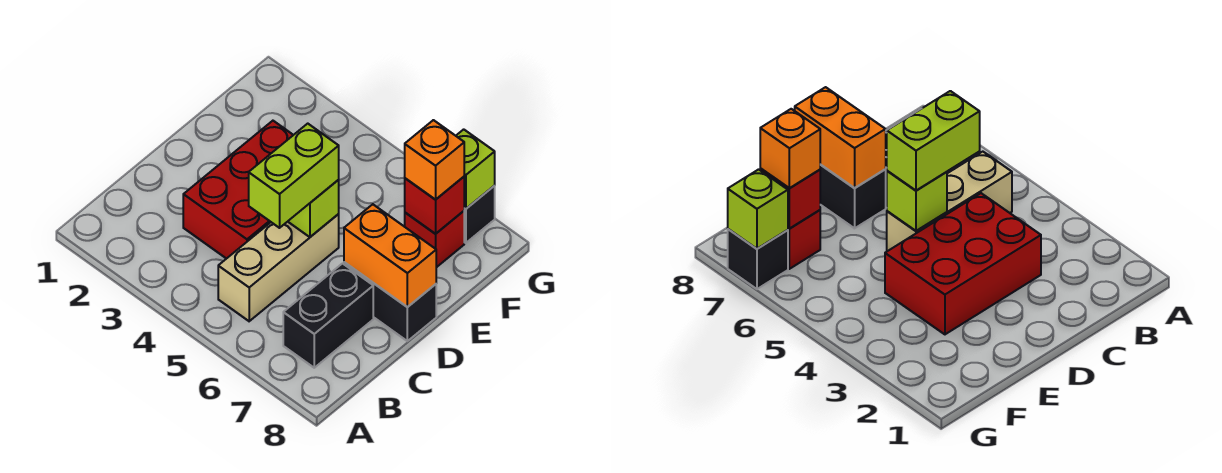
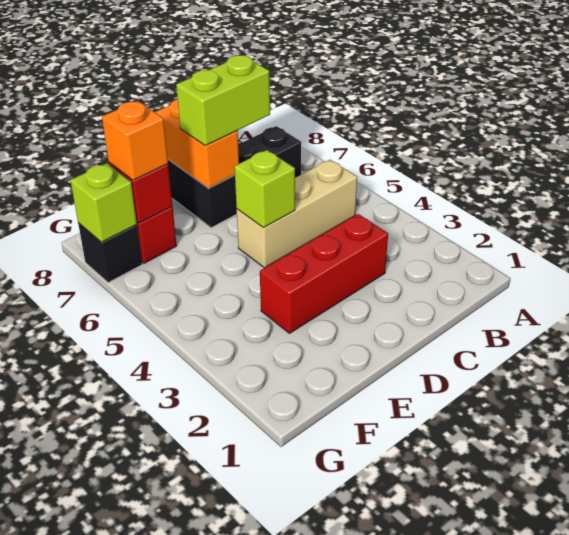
red 2x3 brick [183,121,293,259] -> red 1x3 brick [260,214,388,333]
lime 1x2 brick [249,124,339,228] -> lime 1x2 brick moved to [176,55,270,146]

